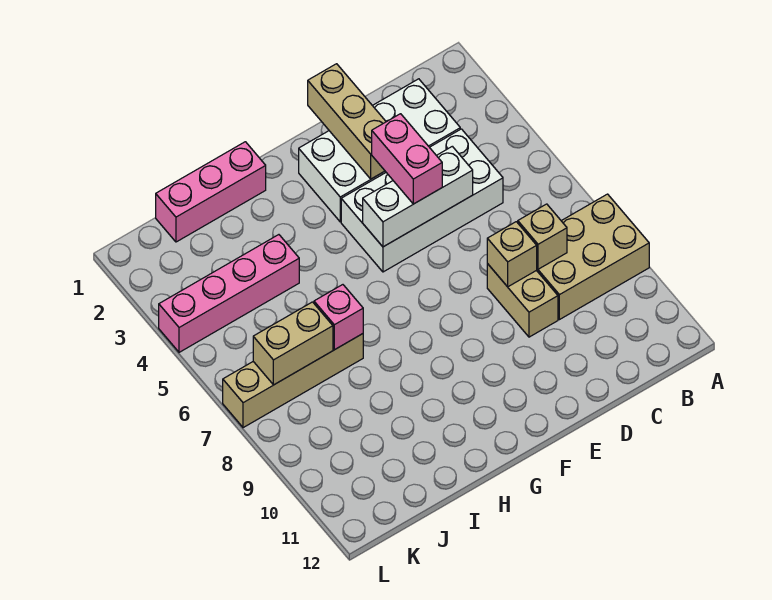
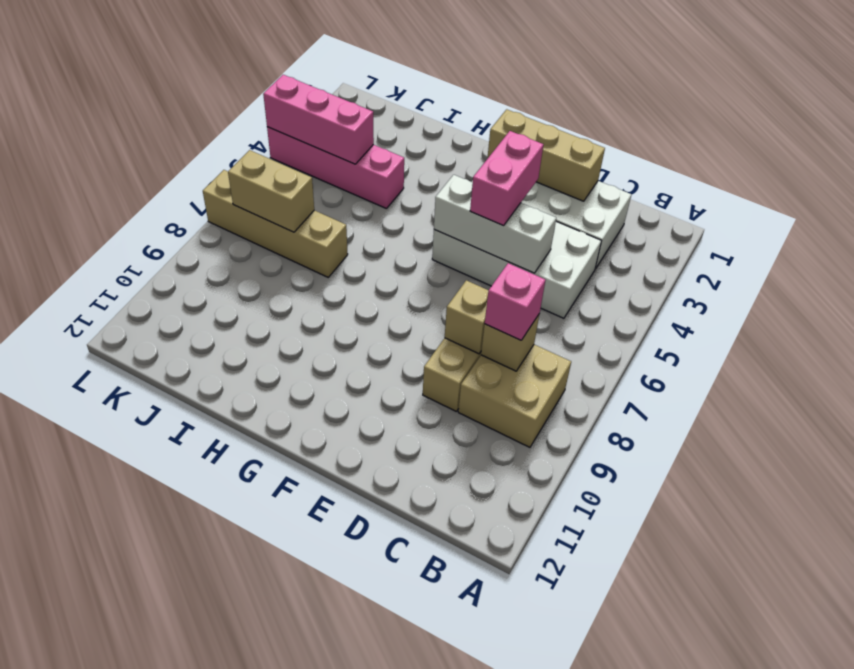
tan 2x3 brick [537,194,649,320] -> tan 2x2 brick [458,345,571,447]
tan 1x3 brick [308,64,386,179] -> tan 1x3 brick turned to [487,109,605,201]
pink 1x3 brick [156,142,266,242] -> pink 1x3 brick moved to [263,75,374,164]
pink 1x1 brick [314,285,363,350] -> pink 1x1 brick moved to [485,263,545,340]

